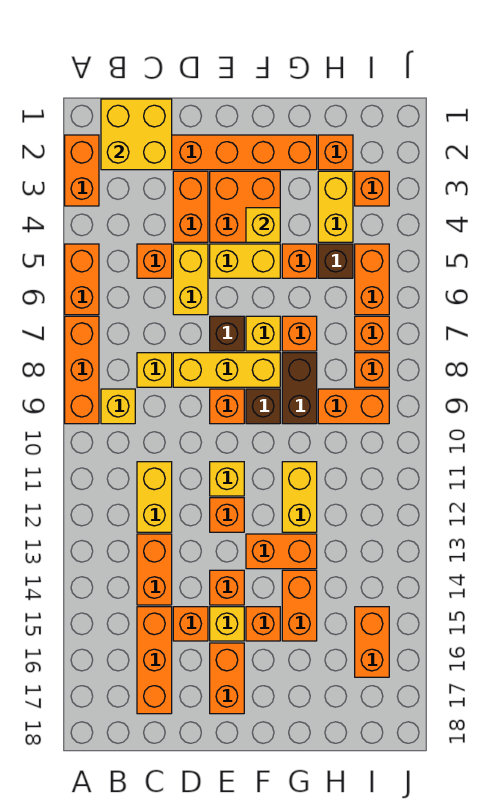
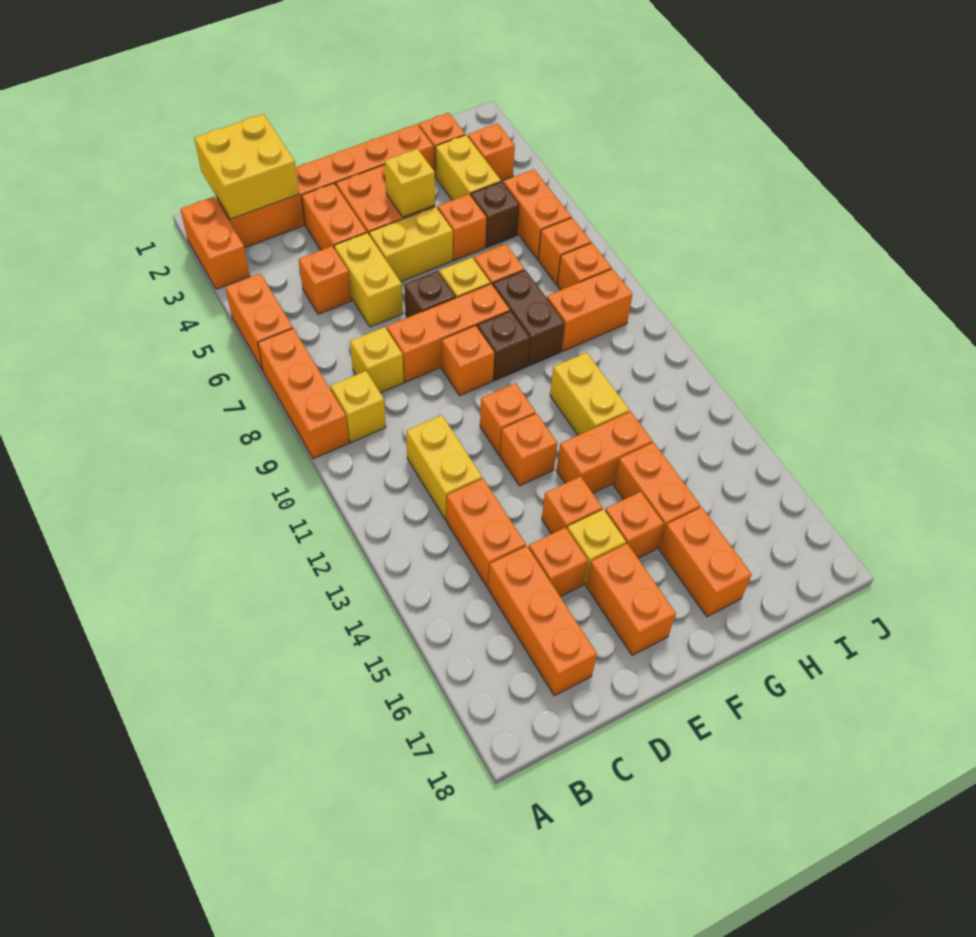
yellow 1x3 brick [173,353,280,387] -> orange 1x3 brick [387,284,510,382]
yellow 1x1 brick [210,462,244,496] -> orange 1x1 brick [480,383,536,455]
orange 1x2 brick [355,607,389,677] -> orange 1x2 brick moved to [660,507,752,617]

